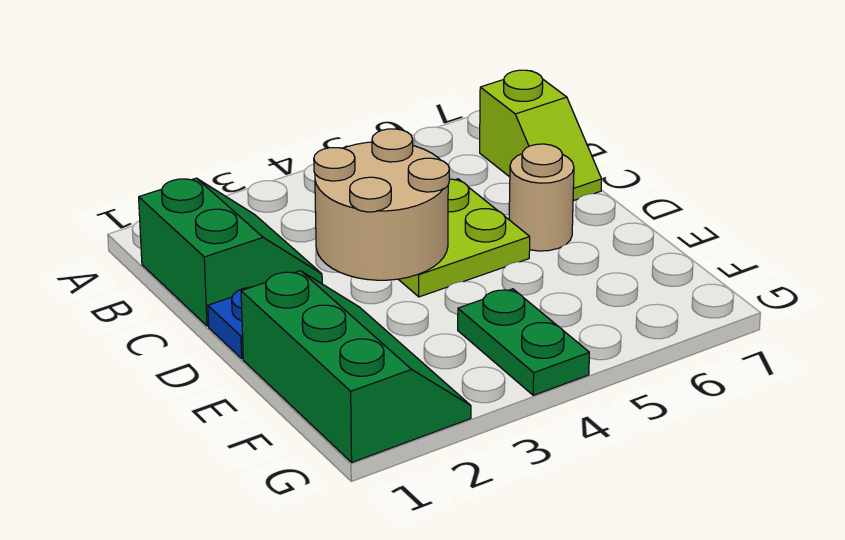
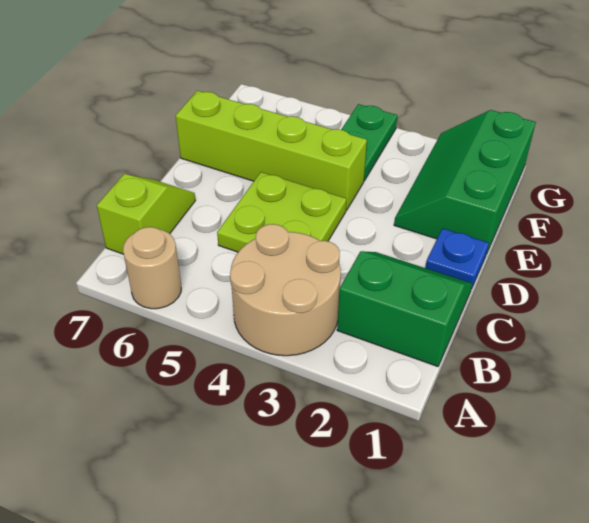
green 2x2 slope [139,178,322,326] -> green 2x2 slope turned to [337,251,472,367]
tan 2x2 round brick [314,129,449,280] -> tan 2x2 round brick moved to [230,224,341,356]
tan 1x1 round brick [509,144,574,251] -> tan 1x1 round brick moved to [123,227,181,309]
none -> lime 1x4 brick [175,91,367,210]

